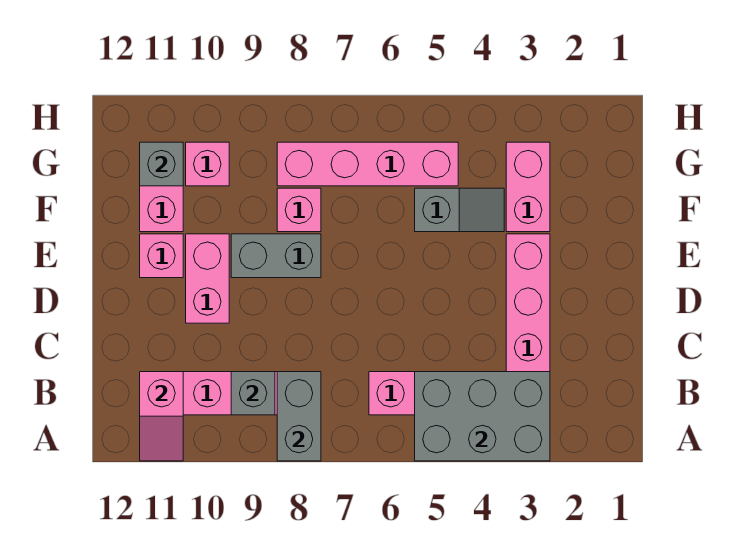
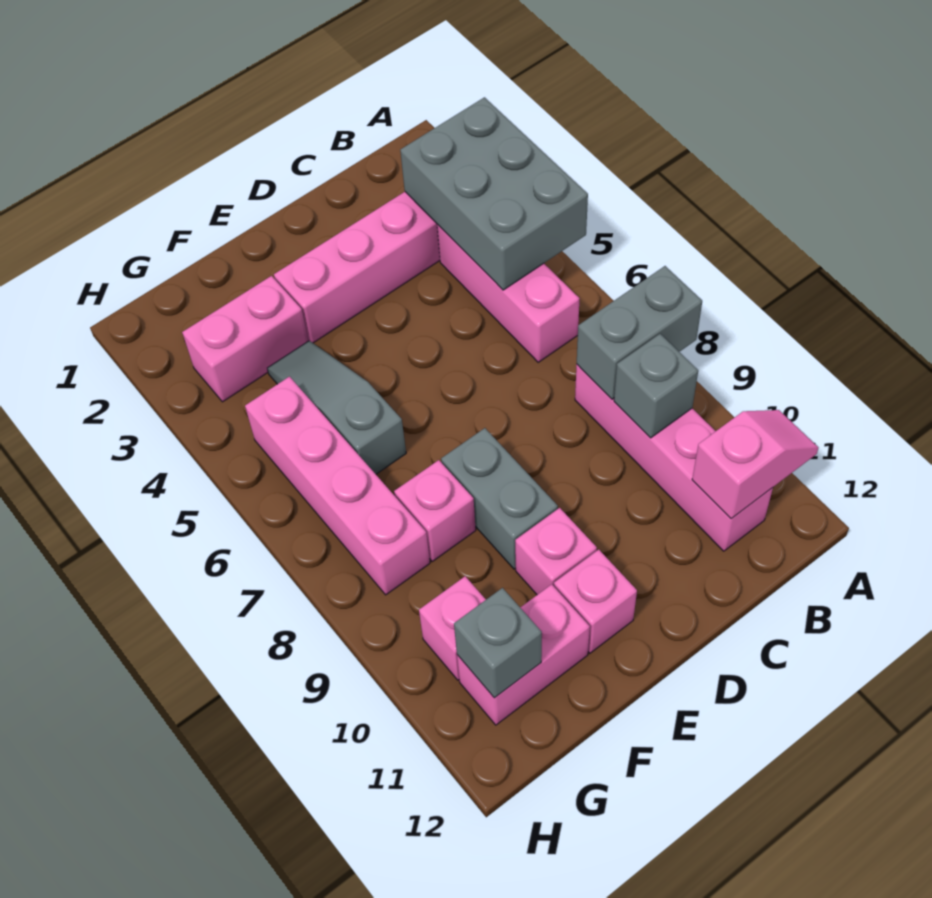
pink 1x2 brick [186,234,229,323] -> pink 1x1 brick [515,508,597,595]
grey 1x2 slope [415,188,504,232] -> grey 1x3 slope [267,341,406,474]

